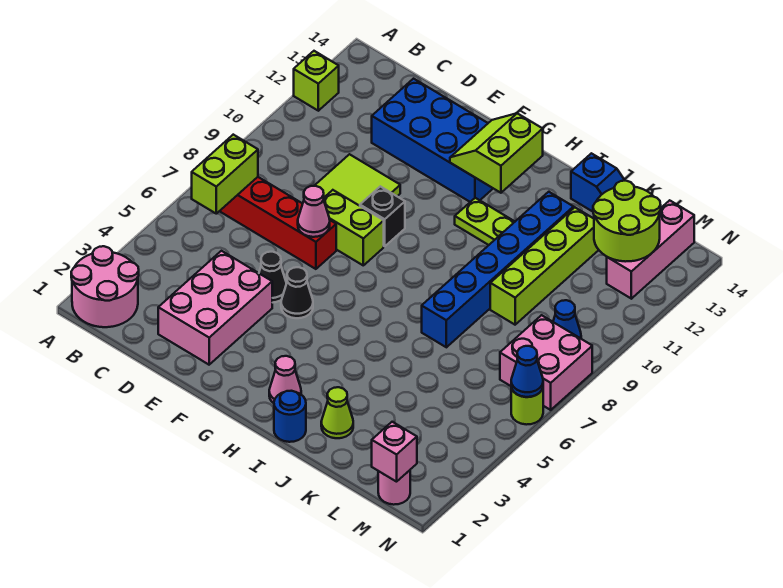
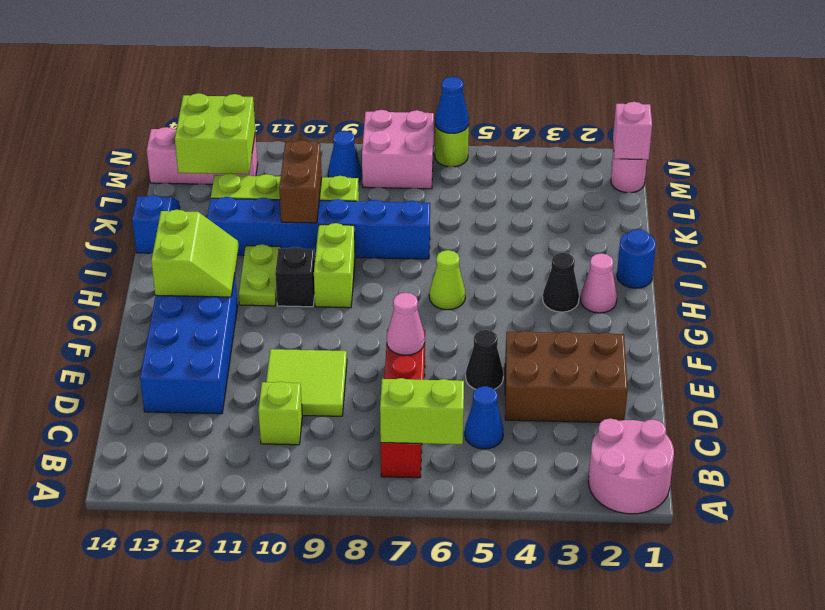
lime 1x1 brick [294,51,339,111] -> lime 1x1 brick moved to [258,382,302,445]
none -> blue 1x1 cone [465,386,504,449]
pink 2x3 brick [158,251,272,365] -> brown 2x3 brick [505,331,628,422]
lime 1x2 brick [324,190,384,265] -> lime 1x2 brick moved to [314,223,355,308]
black 1x1 cone [281,267,313,318] -> black 1x1 cone moved to [543,253,579,312]
black 1x1 brick [360,186,405,246] -> black 1x1 brick moved to [275,247,315,307]
lime 2x2 slope [450,113,543,193] -> lime 2x2 slope turned to [151,210,238,297]
lime 1x1 cone [321,387,353,438] -> lime 1x1 cone moved to [429,250,465,310]
none -> brown 1x2 brick [279,140,322,223]
lime 2x2 round brick [593,181,661,262] -> lime 2x2 brick [175,93,255,174]

